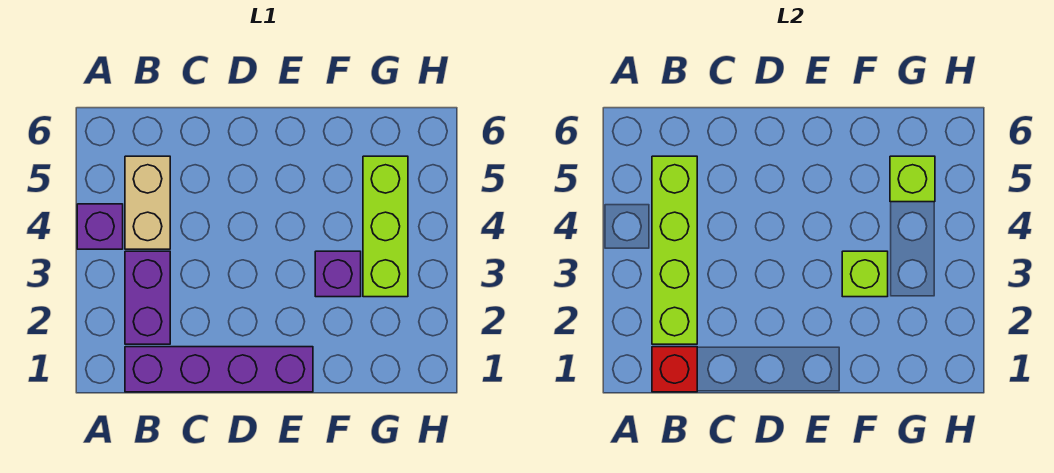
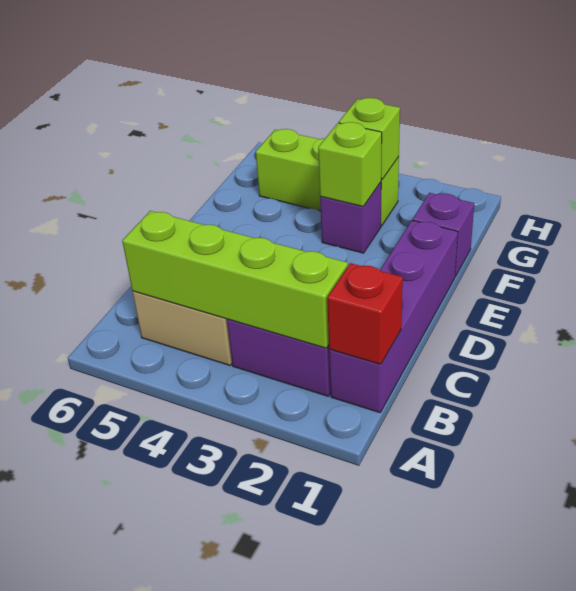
purple 1x1 brick [77,204,123,249] -> purple 1x1 brick moved to [412,193,474,277]
lime 1x1 brick [890,156,935,202] -> lime 1x1 brick moved to [339,98,400,180]

